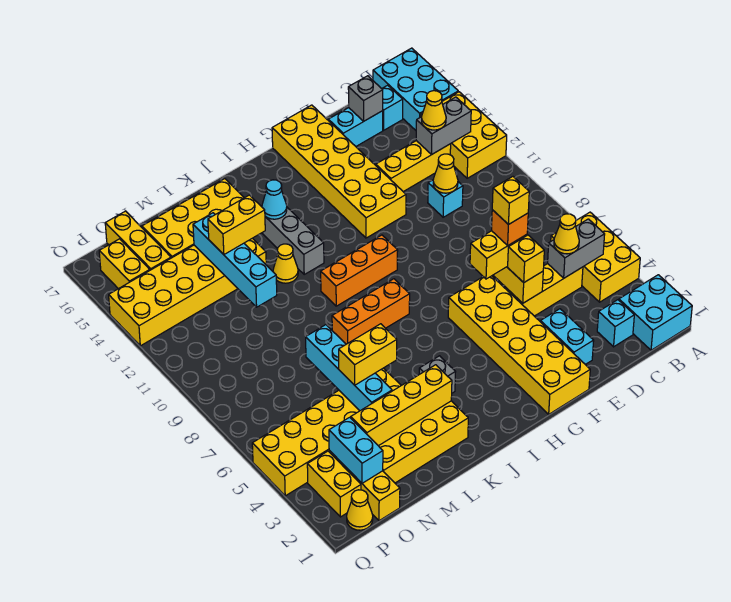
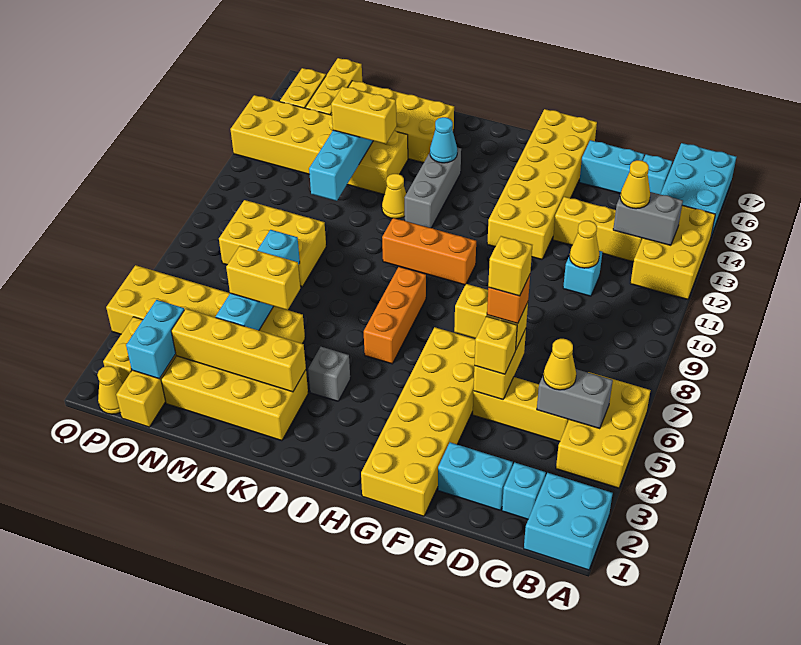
grey 1x1 brick [348,76,383,121] -> none
cyan 1x2 brick [540,309,594,364] -> cyan 1x2 brick turned to [438,442,513,510]
orange 1x3 brick [332,279,410,344] -> orange 1x3 brick turned to [364,267,426,364]
none -> yellow 2x3 brick [219,200,326,287]

